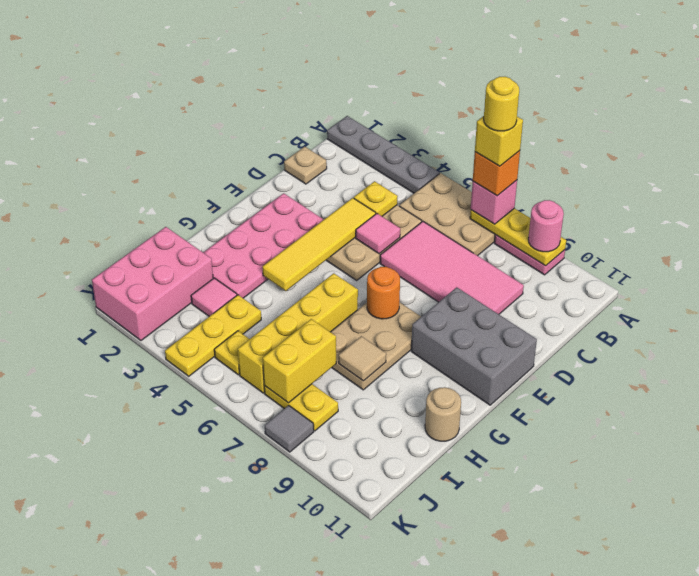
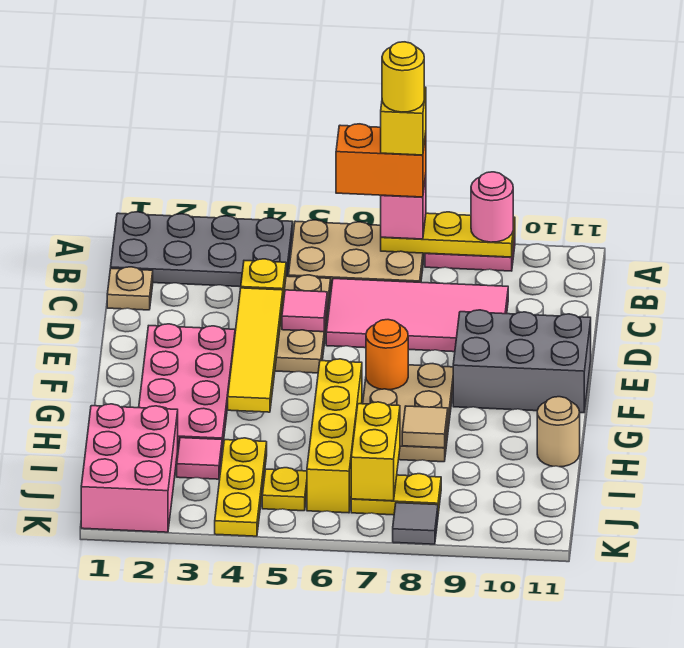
grey 1x4 plate [327,116,439,193] -> grey 2x4 plate [111,212,293,287]
orange 1x1 brick [473,151,520,196] -> orange 1x2 brick [336,124,426,197]

